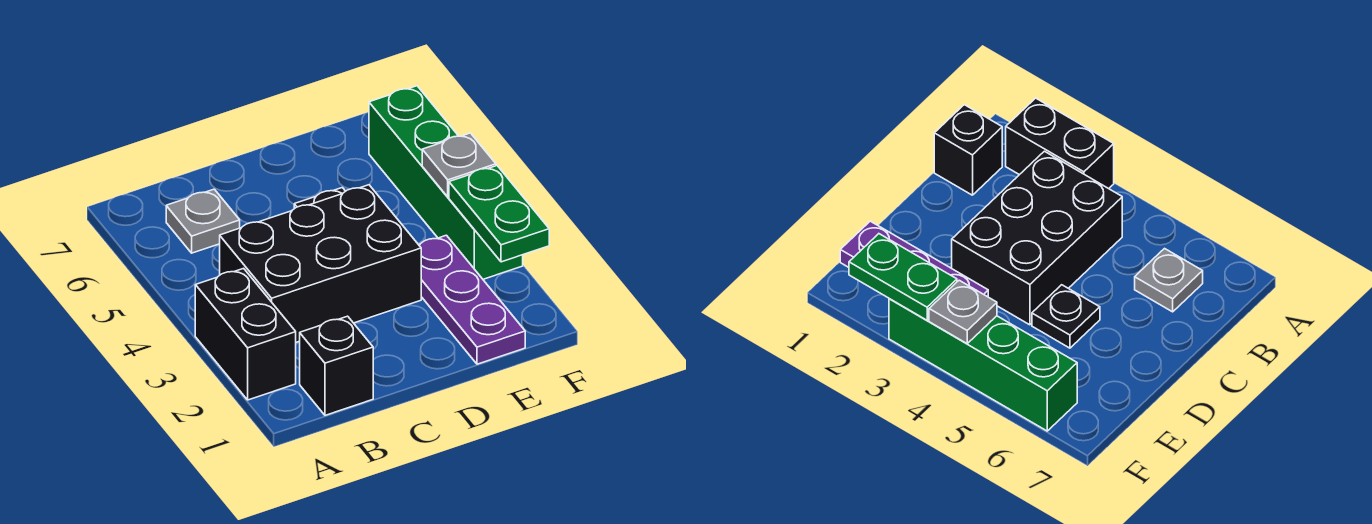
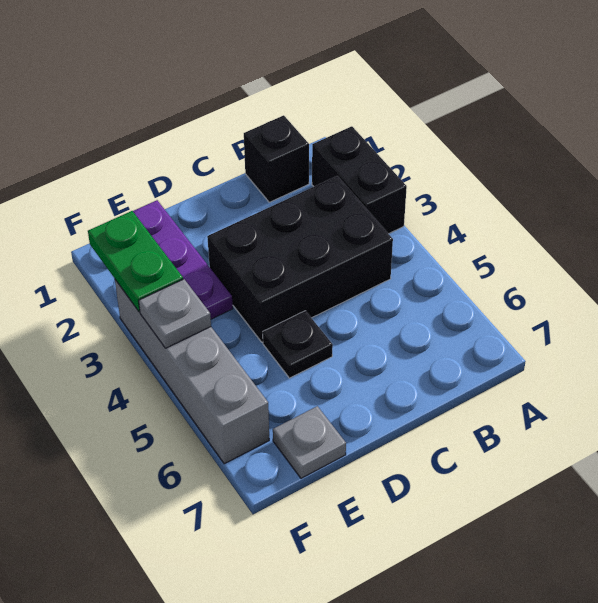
grey 1x1 plate [166,189,240,253] -> grey 1x1 plate moved to [273,406,346,478]
green 1x4 brick [369,86,523,279] -> grey 1x4 brick [115,280,269,464]

